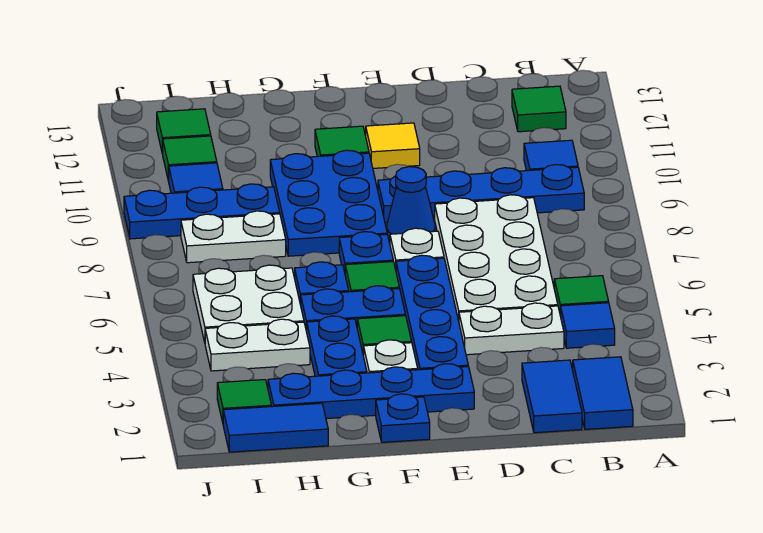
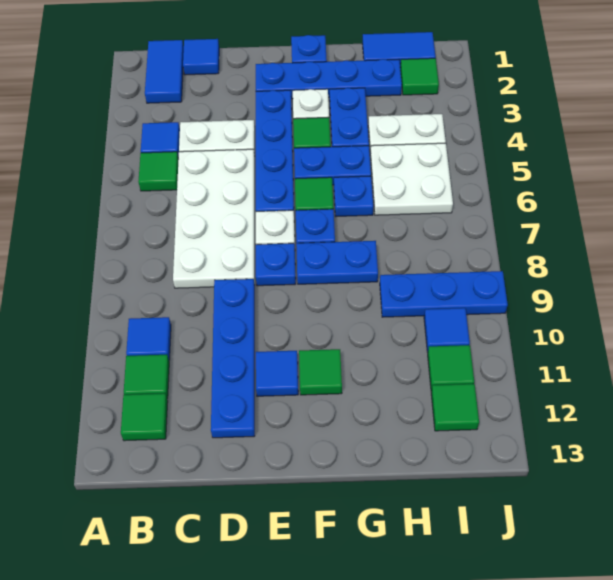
blue 1x4 plate [378,165,584,223] -> blue 1x4 plate turned to [211,279,255,438]
none -> green 1x1 tile [124,355,169,399]
blue 1x2 tile [522,360,582,433] -> blue 1x1 tile [183,39,219,75]
blue 1x1 cone [387,167,435,241] -> blue 1x1 plate [256,243,296,286]
yellow 1x1 tile [366,123,420,168] -> blue 1x1 tile [256,351,298,396]
blue 2x3 plate [270,150,387,256] -> blue 1x2 plate [296,241,378,284]
white 1x2 plate [181,211,286,263] -> none

